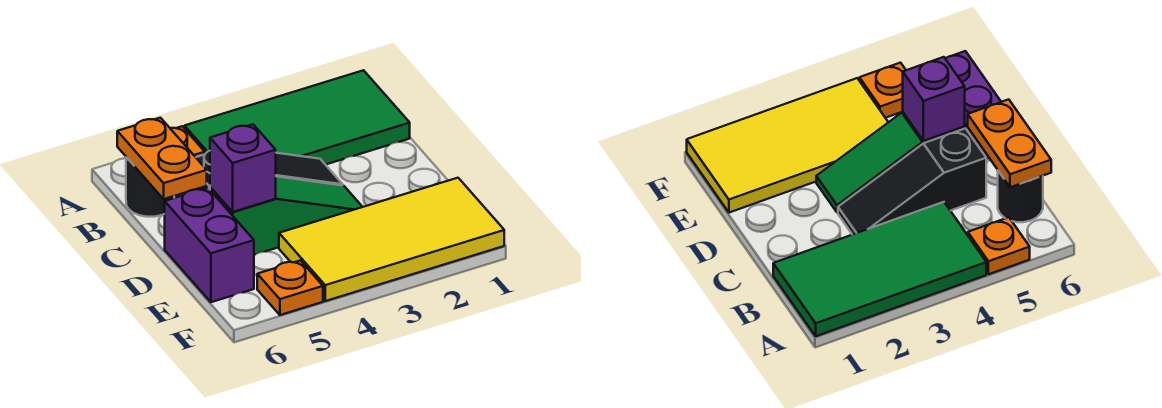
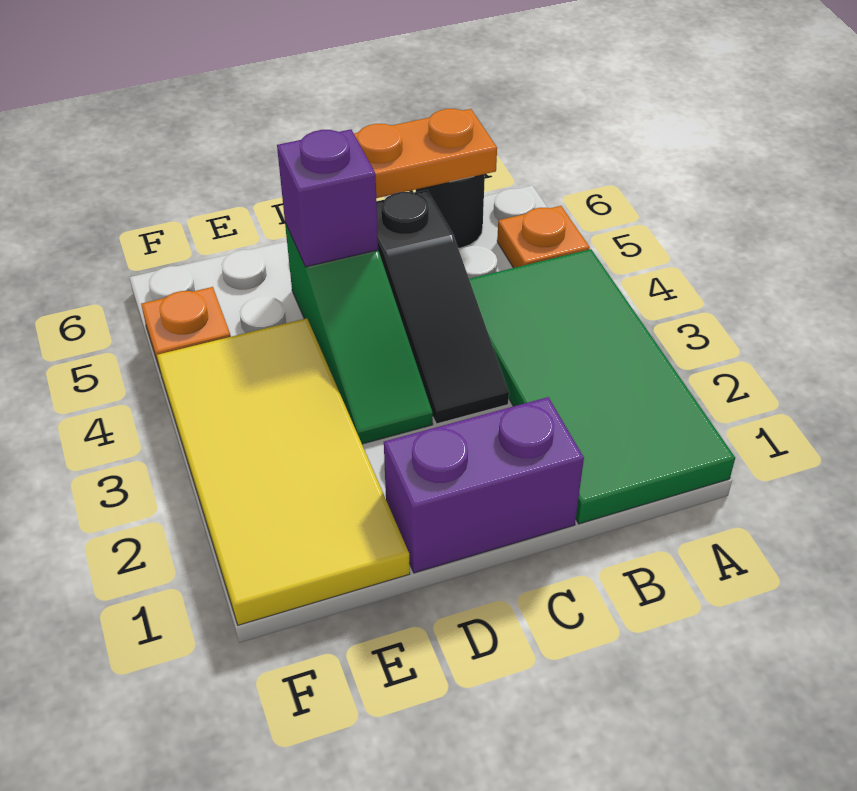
purple 1x2 brick [165,188,254,302] -> purple 1x2 brick moved to [384,397,584,573]

